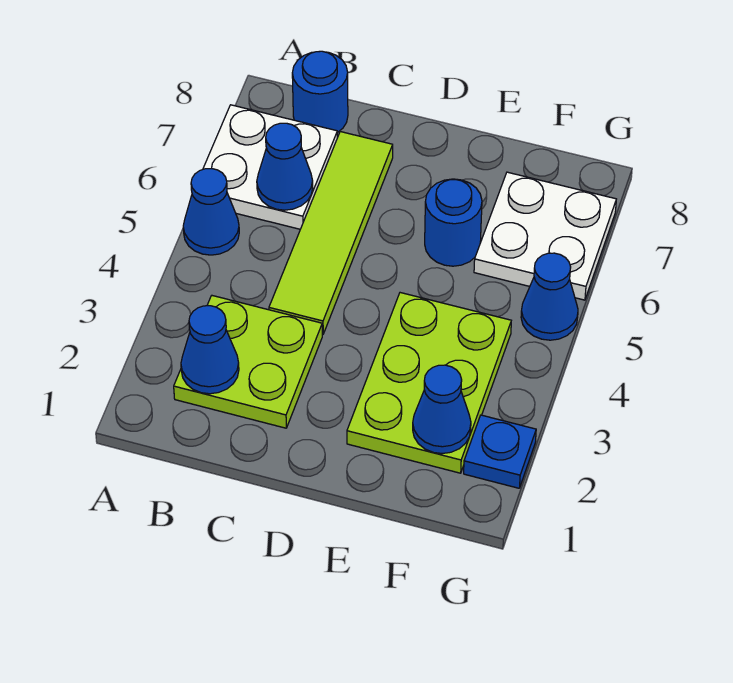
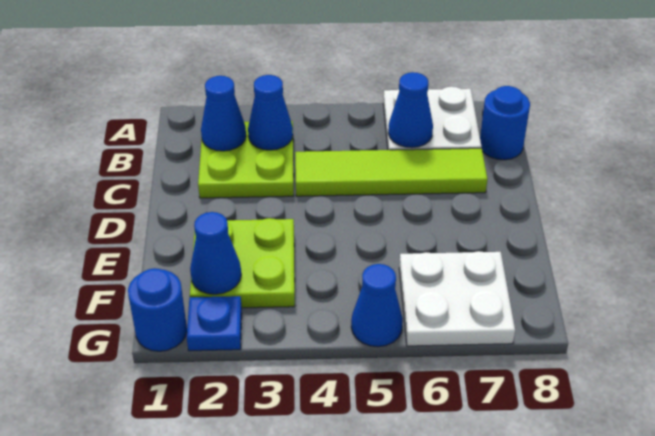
blue 1x1 cone [183,169,239,255] -> blue 1x1 cone moved to [248,75,293,150]
lime 2x3 plate [347,293,511,473] -> lime 2x2 plate [190,218,295,308]
blue 1x1 round brick [425,179,482,266] -> blue 1x1 round brick moved to [128,268,187,351]

